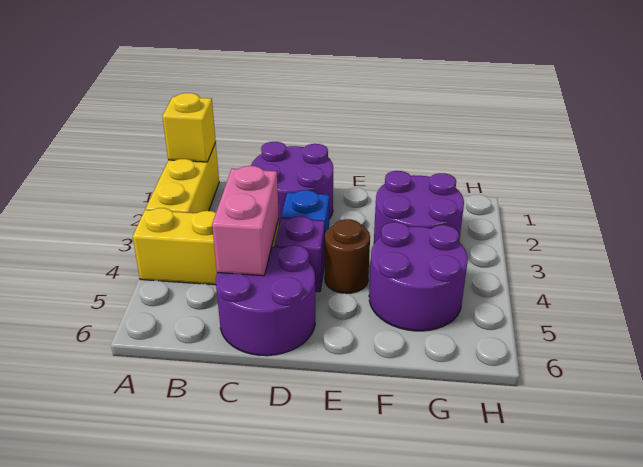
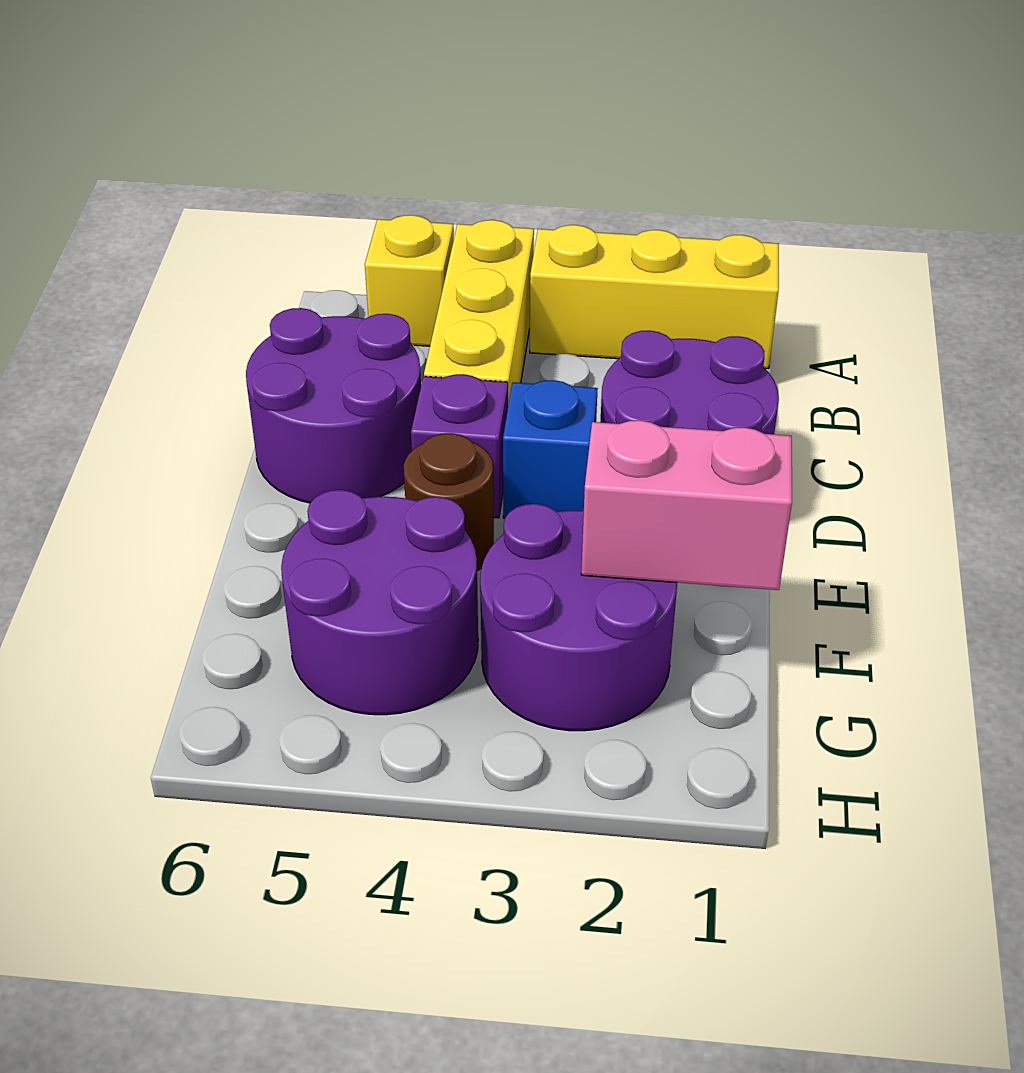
yellow 1x1 brick [162,93,216,162] -> yellow 1x1 brick moved to [365,215,454,346]
pink 1x2 brick [212,166,279,276] -> pink 1x2 brick moved to [581,420,792,590]

